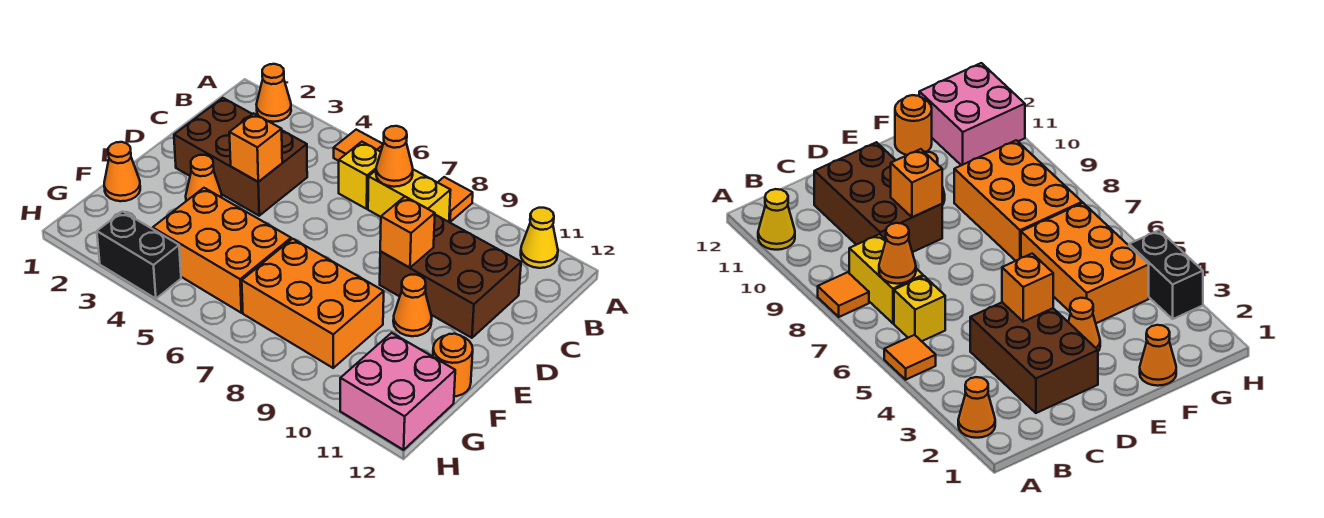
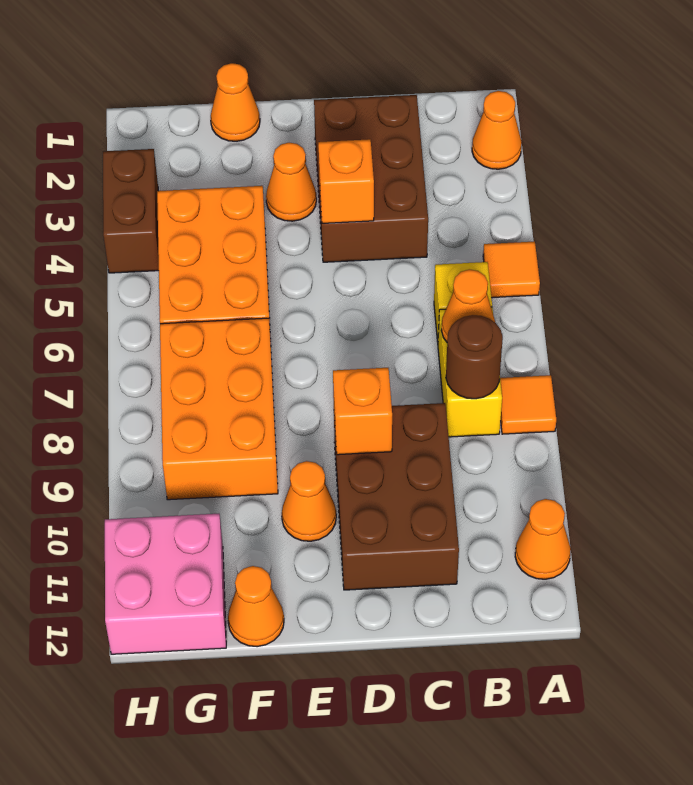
yellow 1x1 cone [521,208,558,268] -> orange 1x1 cone [515,499,571,579]
none -> brown 1x1 round brick [446,315,503,399]
orange 1x1 round brick [433,334,473,396] -> orange 1x1 cone [228,566,284,647]
black 1x2 brick [97,211,181,299] -> brown 1x2 brick [103,149,159,273]

